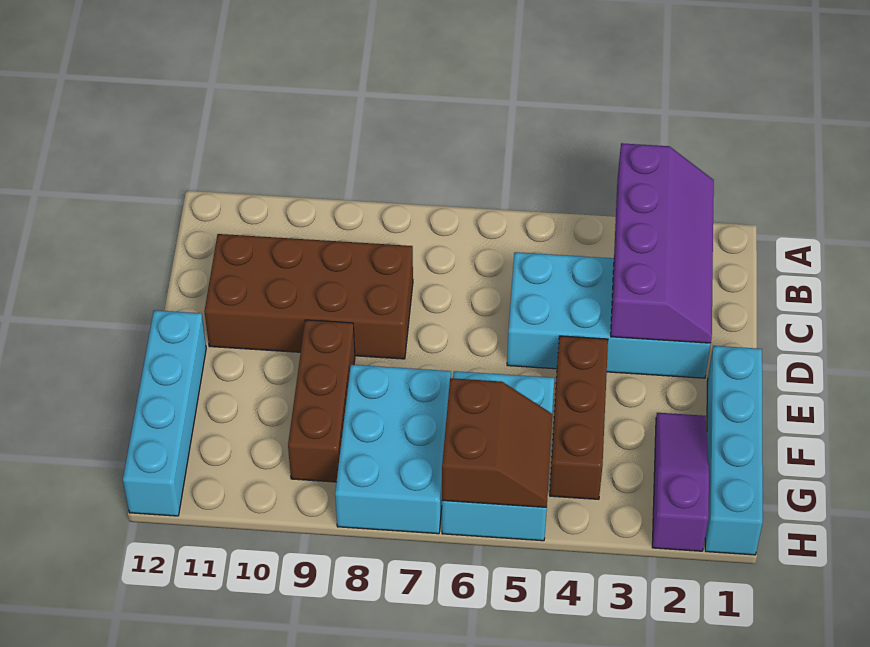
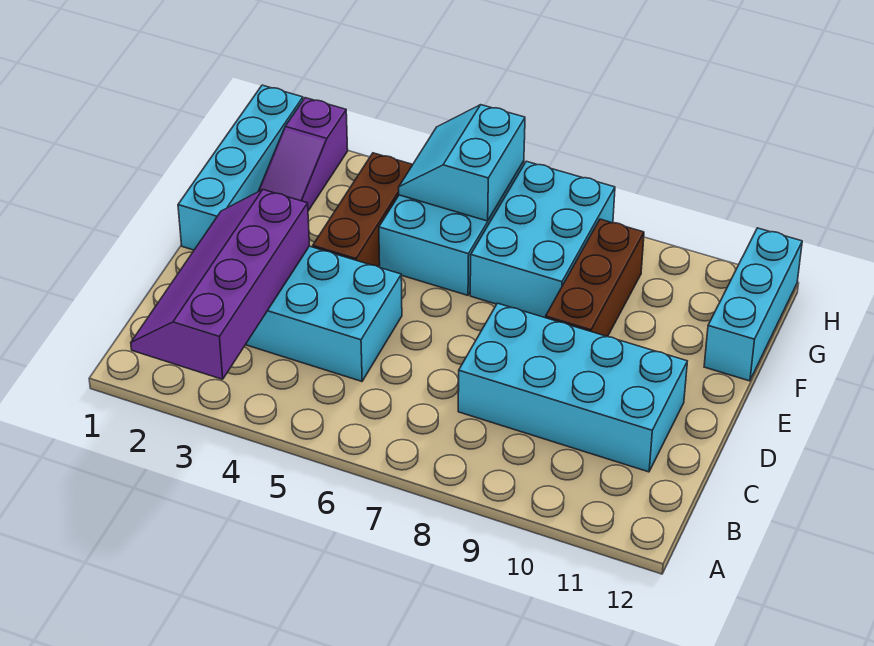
brown 2x4 brick [204,234,413,359] -> cyan 2x4 brick [458,303,687,472]
cyan 1x4 brick [123,310,206,516] -> cyan 1x3 brick [704,228,802,381]
brown 2x2 slope [442,378,552,507] -> cyan 2x2 slope [399,105,525,221]

